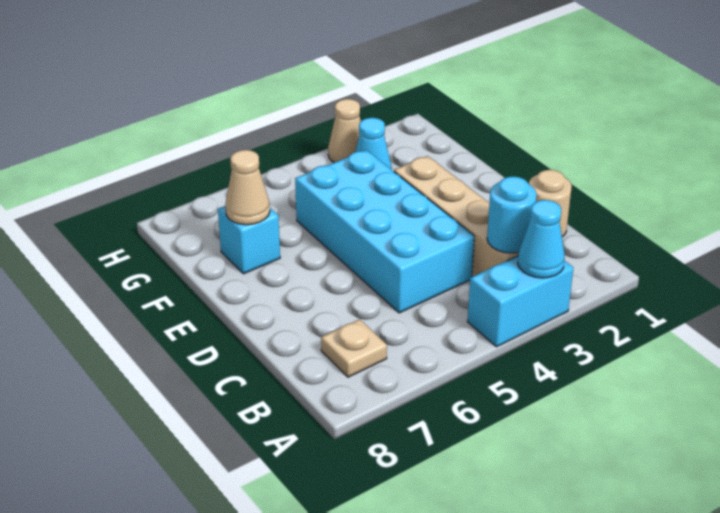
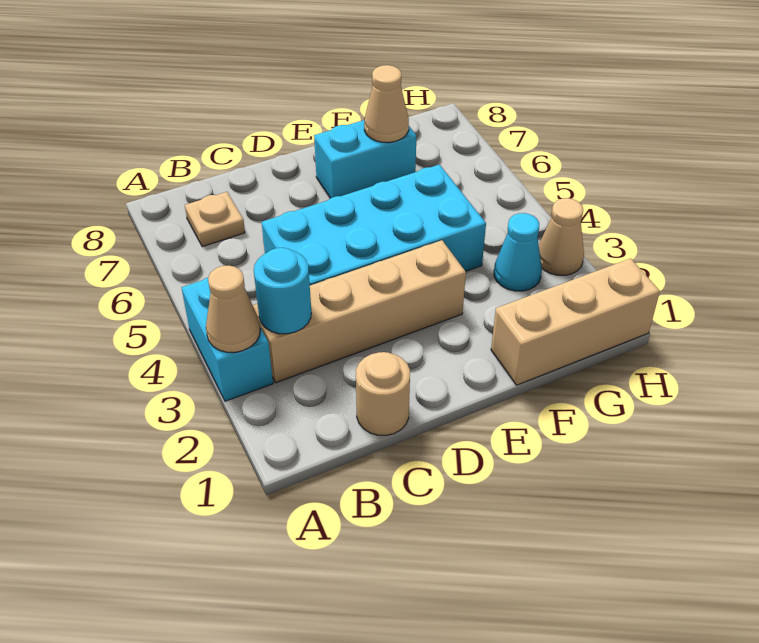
cyan 1x1 cone [518,200,565,278] -> tan 1x1 cone [206,265,260,352]
none -> tan 1x3 brick [491,258,660,385]
cyan 1x1 brick [218,206,280,274] -> cyan 1x2 brick [314,120,417,198]

